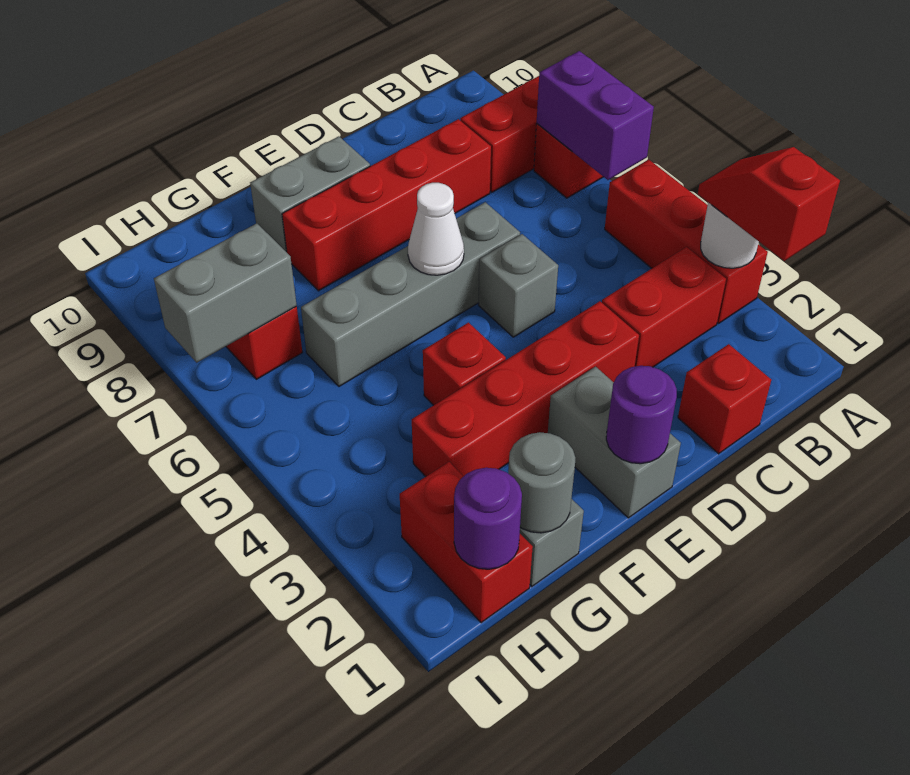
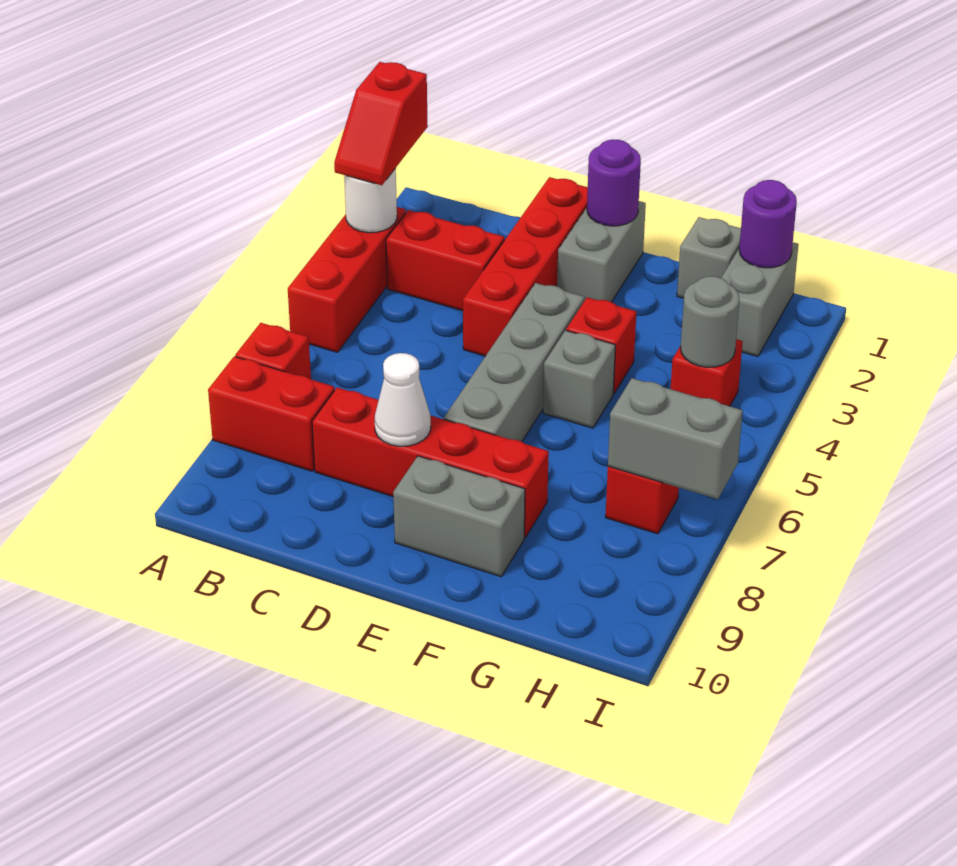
purple 1x2 brick [537,51,654,180] -> none
red 1x1 brick [678,344,771,454] -> red 1x1 brick moved to [671,339,743,406]
red 1x4 brick [412,301,639,477] -> red 1x4 brick turned to [463,177,588,356]
grey 1x1 brick [479,234,558,337] -> grey 1x1 brick moved to [543,330,615,428]
grey 1x4 brick [301,202,520,386] -> grey 1x4 brick turned to [444,283,584,442]
white 1x1 cone [408,183,464,275] -> white 1x1 cone moved to [375,353,431,446]
grey 1x1 round brick [508,432,575,533] -> grey 1x1 round brick moved to [681,276,739,367]
red 1x2 brick [400,462,533,623] -> grey 1x2 brick [721,242,799,356]

